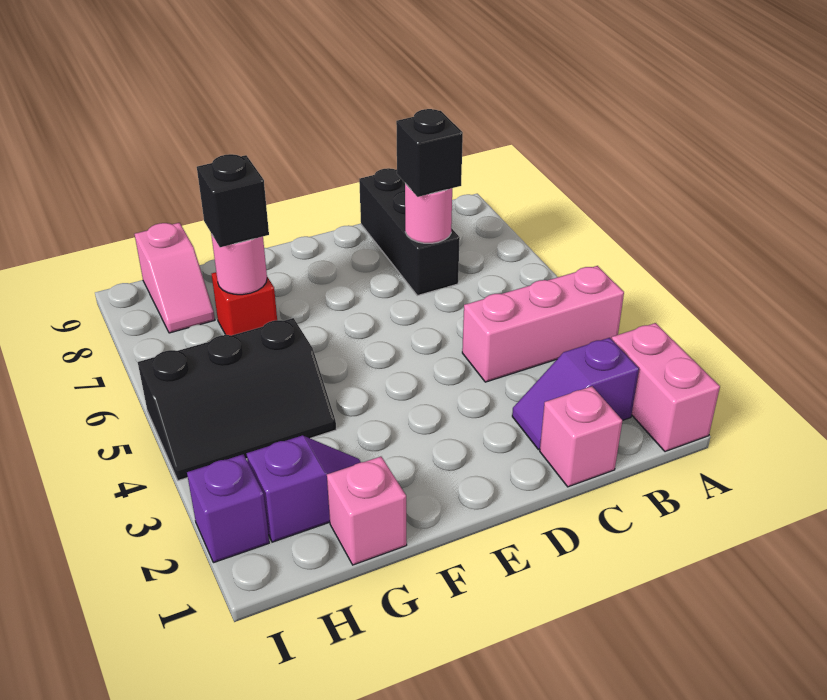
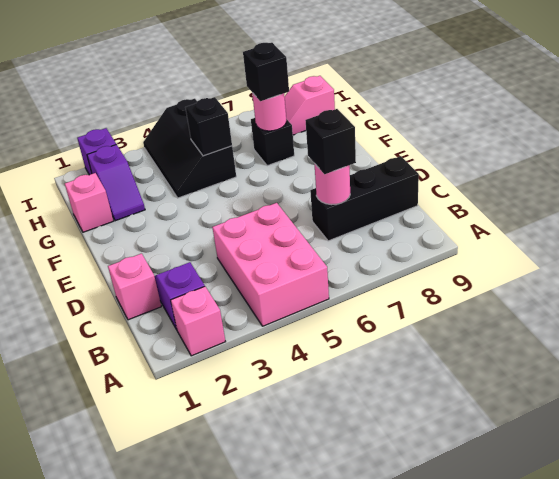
pink 1x2 brick [612,323,720,452] -> pink 1x1 brick [171,287,226,356]
pink 1x3 brick [462,266,624,382] -> pink 2x3 brick [212,203,329,326]
none -> black 1x1 brick [186,97,232,156]
red 1x1 brick [212,272,277,335] -> black 1x1 brick [251,118,294,166]

